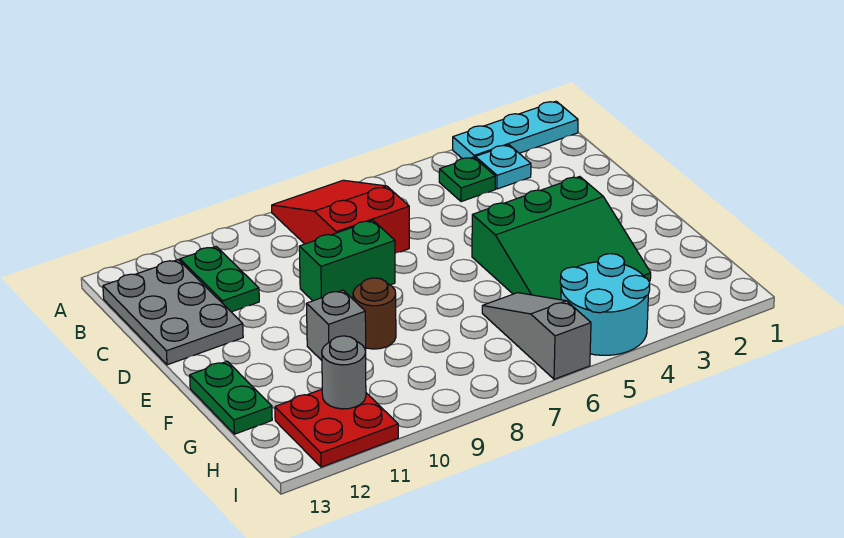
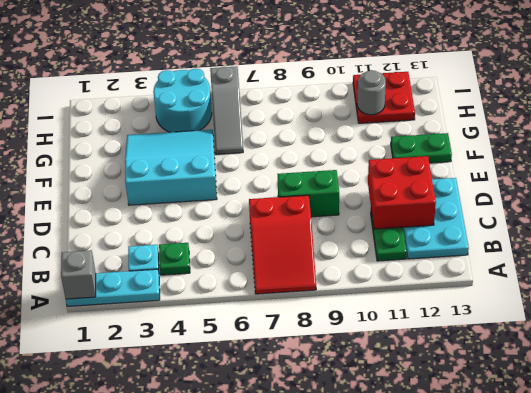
grey 2x3 plate [103,260,243,365] -> cyan 2x3 plate [403,178,469,259]
none -> red 2x2 brick [368,156,436,229]
green 3x3 slope [472,177,651,300] -> cyan 3x3 slope [125,130,217,205]
brown 1x1 round brick [353,278,396,349] -> none
grey 1x1 brick [306,290,366,360] -> grey 1x1 brick moved to [61,250,96,299]
green 1x2 plate [190,361,272,434] -> green 1x2 plate turned to [391,133,452,163]

